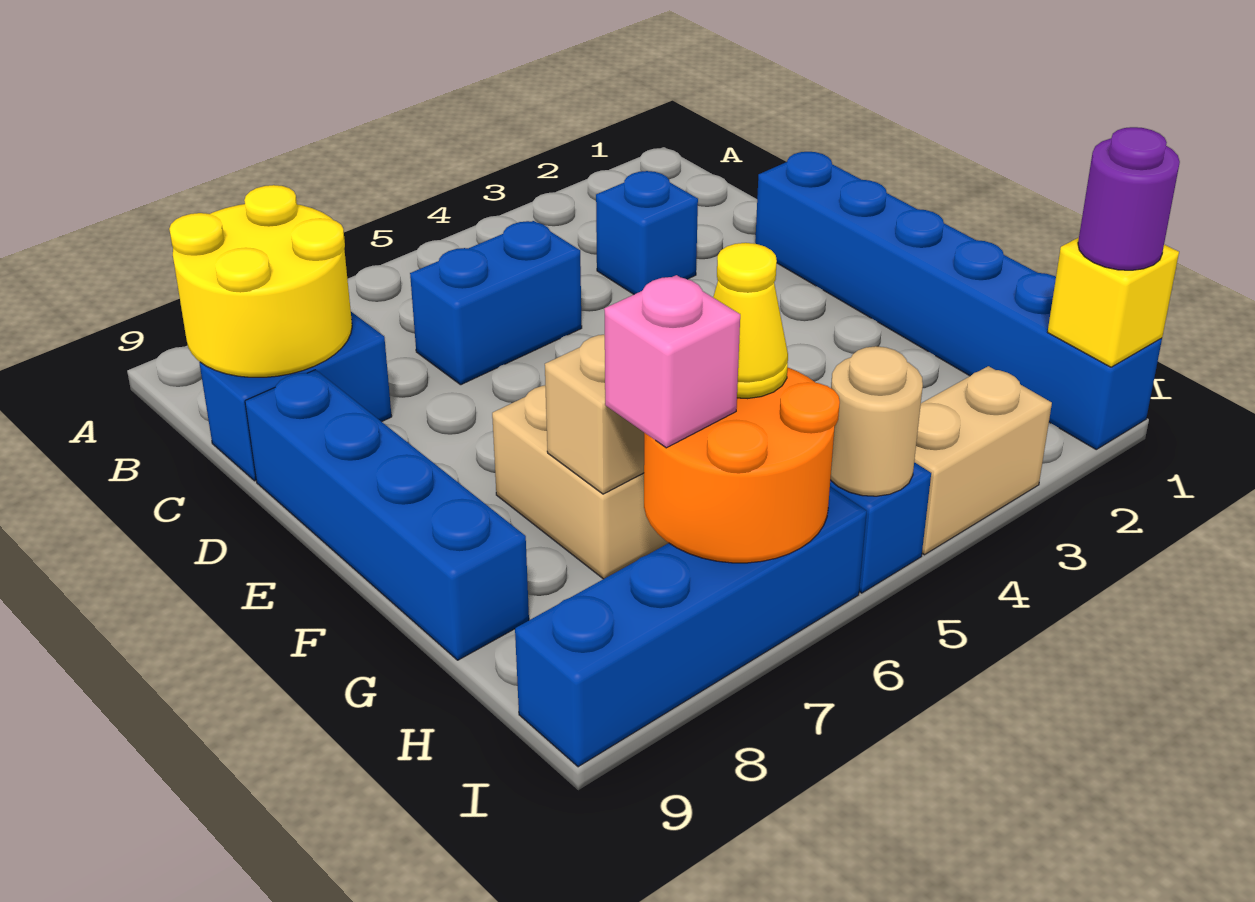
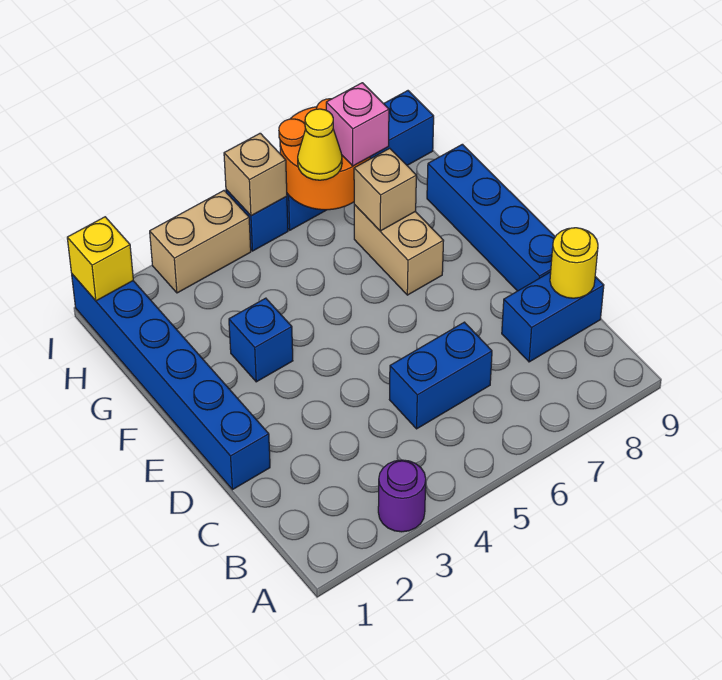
yellow 2x2 round brick [169,185,352,377] -> yellow 1x1 round brick [550,228,598,298]
blue 1x1 brick [596,171,698,294] -> blue 1x1 brick moved to [229,298,293,382]
purple 1x1 round brick [1078,127,1180,270] -> purple 1x1 round brick moved to [378,460,426,532]
tan 1x1 round brick [830,346,923,496] -> tan 1x1 brick [224,133,287,216]

